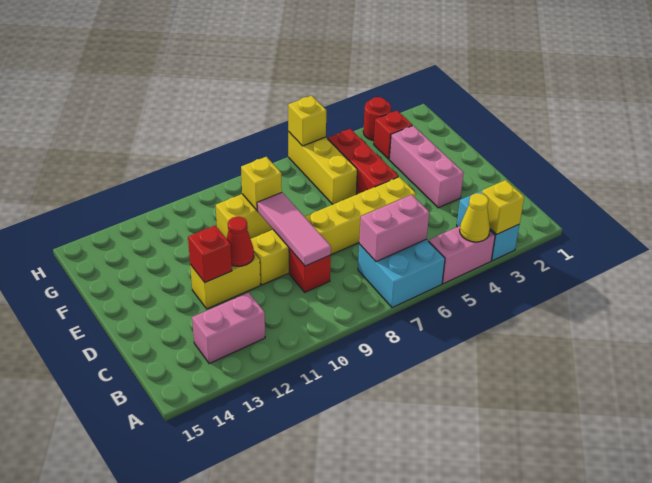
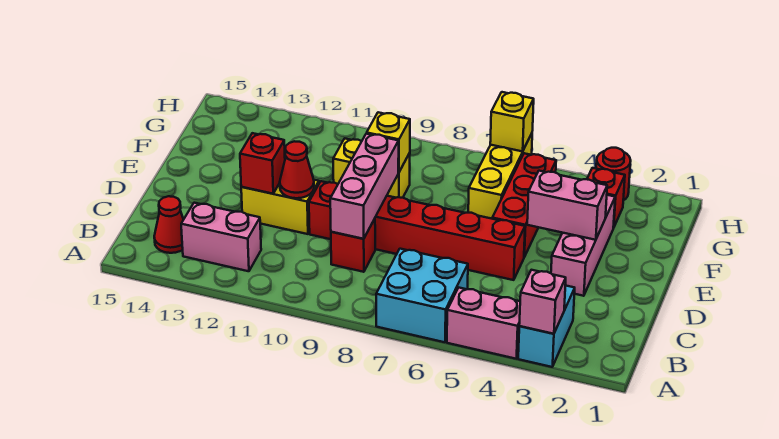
yellow 1x1 brick [482,180,524,234] -> pink 1x1 brick [519,270,566,334]
yellow 1x1 cone [460,193,490,242] -> none
pink 1x2 brick [359,195,429,262] -> pink 1x2 brick moved to [527,171,607,240]
none -> red 1x1 cone [154,196,184,253]
pink 1x3 tile [257,192,331,266] -> pink 1x3 brick [330,134,399,239]
yellow 1x6 brick [251,177,416,285] -> red 1x6 brick [309,181,525,280]

